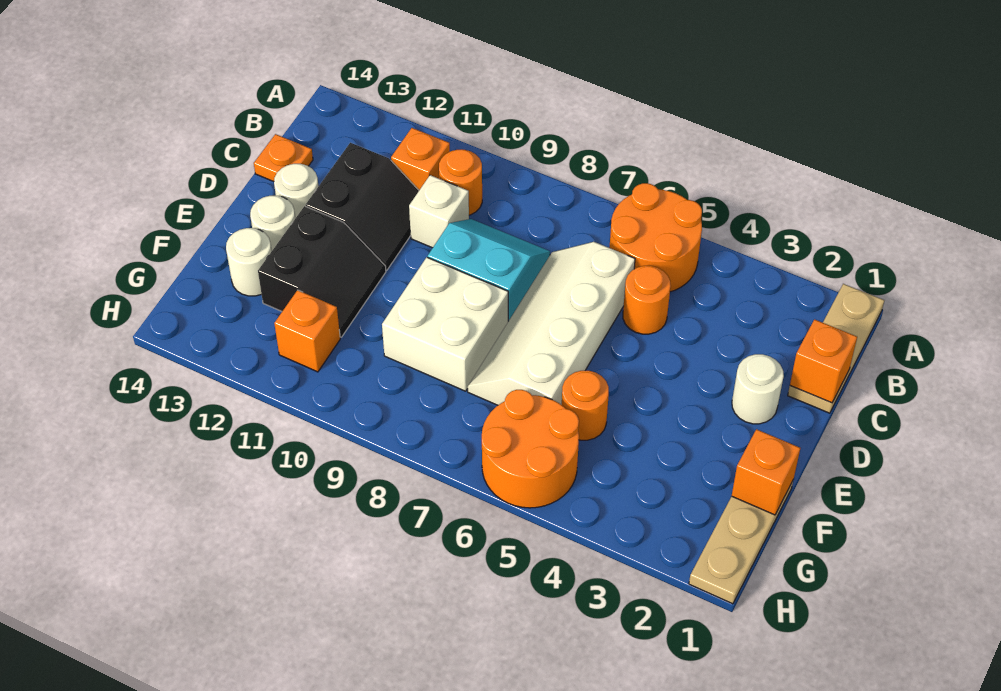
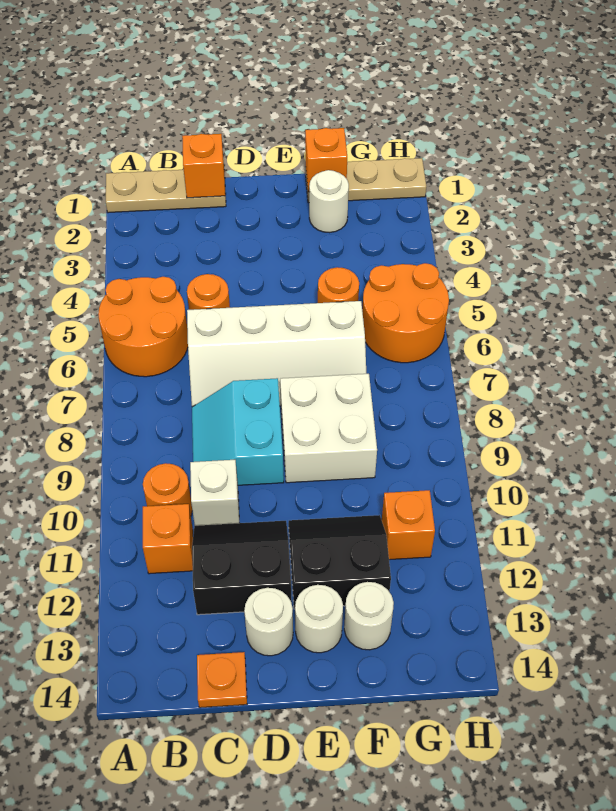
white 1x1 round brick [732,354,784,424] -> white 1x1 round brick moved to [309,170,349,233]

